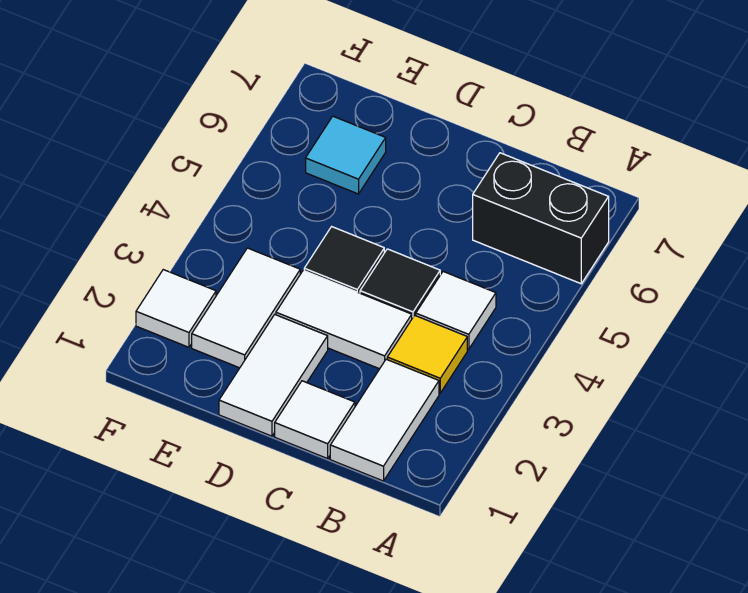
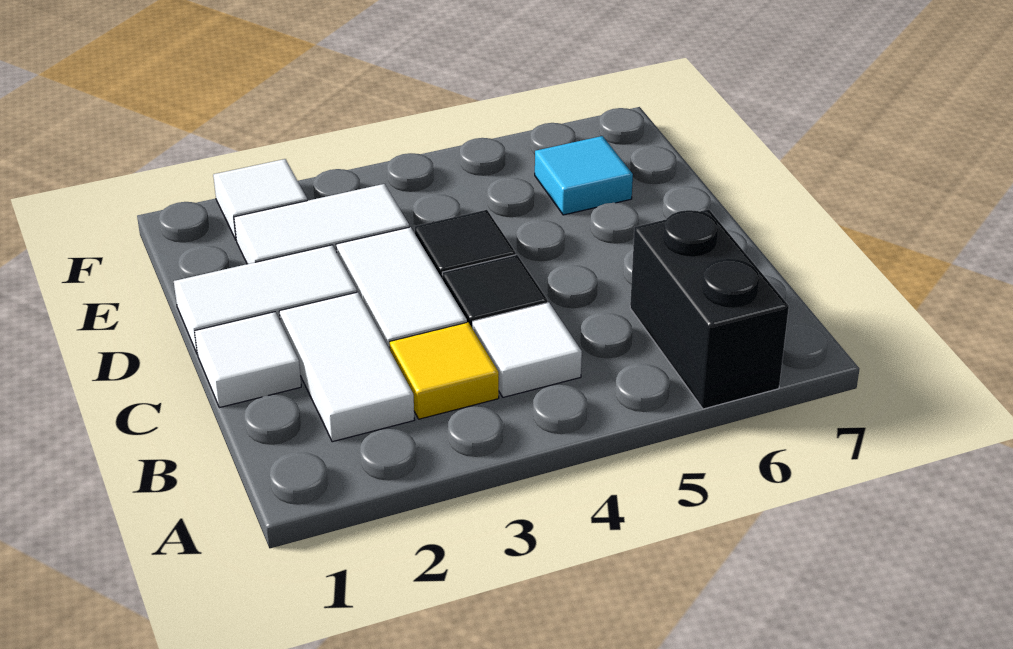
white 1x2 tile [330,359,439,481] -> white 1x2 tile turned to [279,292,414,442]

